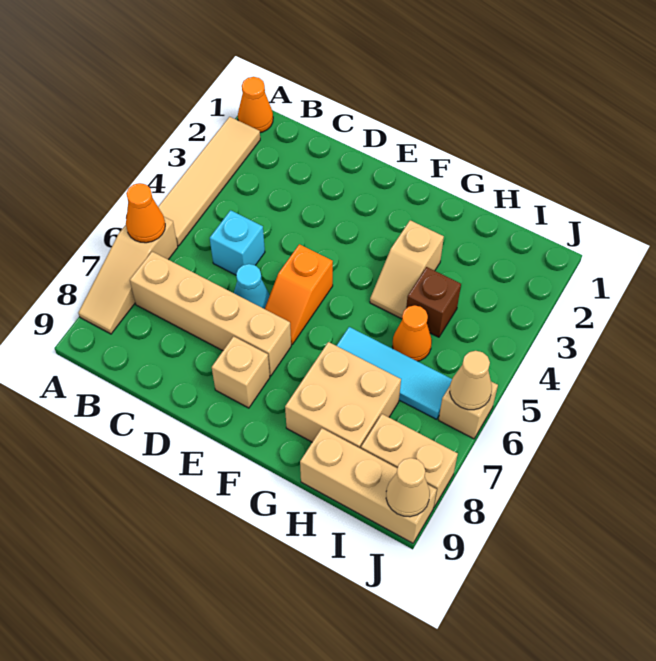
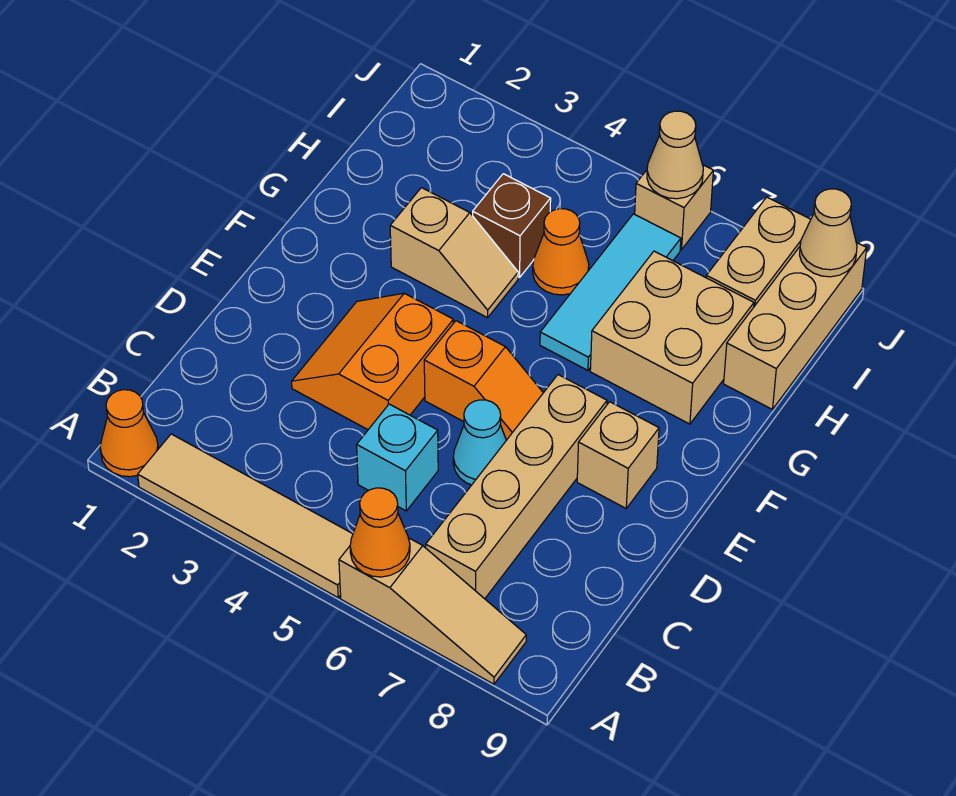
none -> orange 2x2 slope [292,293,453,430]

